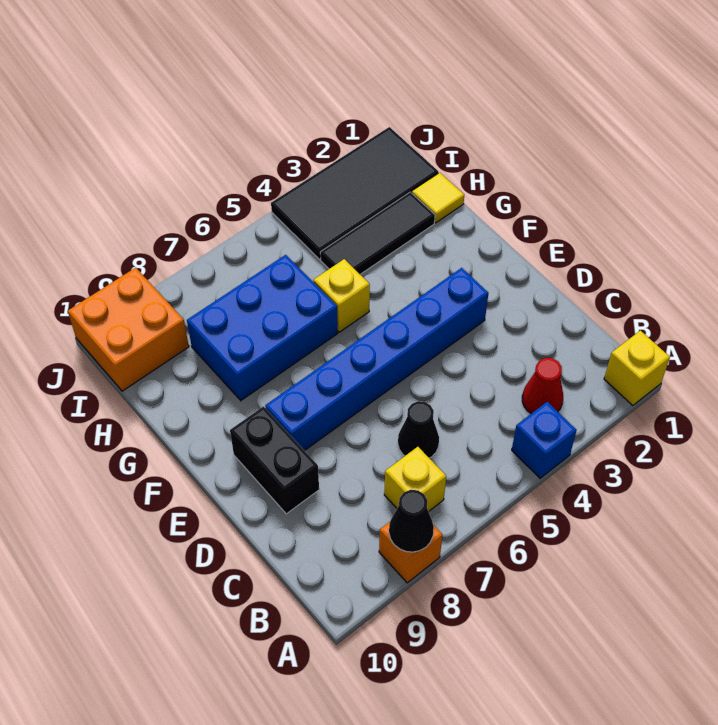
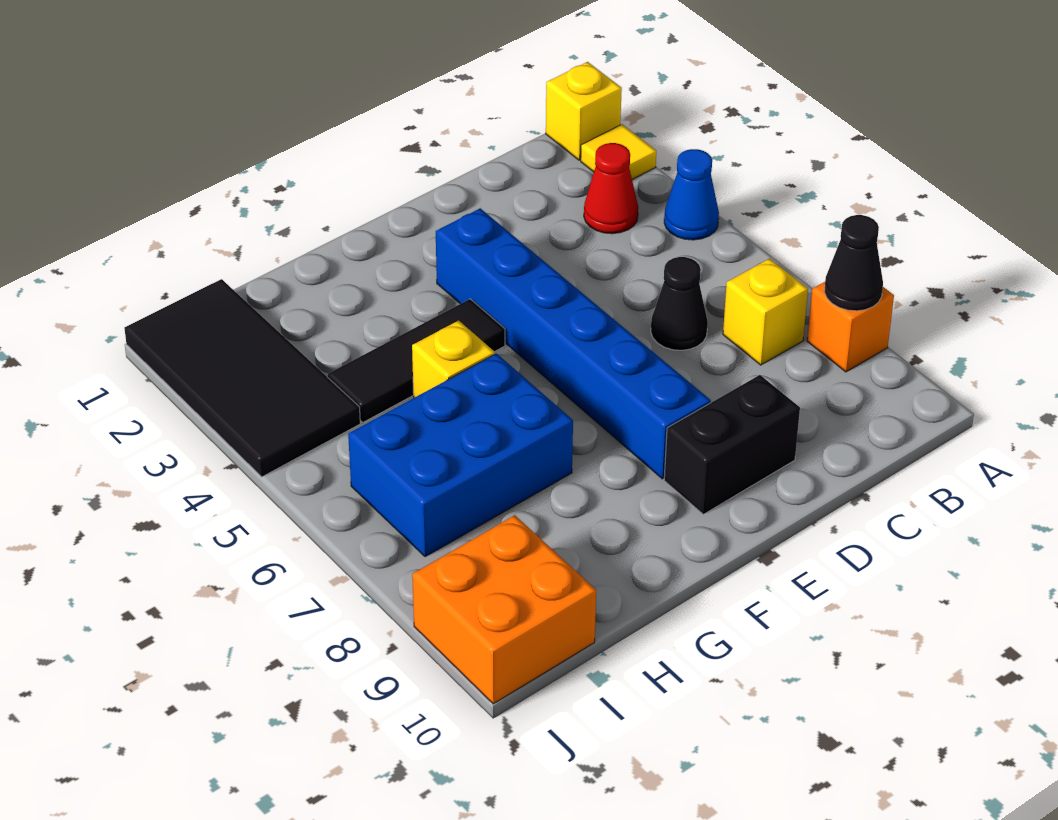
blue 1x1 brick [512,402,577,478] -> blue 1x1 cone [664,149,719,240]
blue 2x3 brick [187,255,338,400] -> blue 2x3 brick turned to [348,354,573,557]
yellow 1x1 tile [412,173,464,223] -> yellow 1x1 tile moved to [581,124,656,180]
black 1x3 tile [320,192,435,274] -> black 1x3 tile turned to [328,299,505,422]

